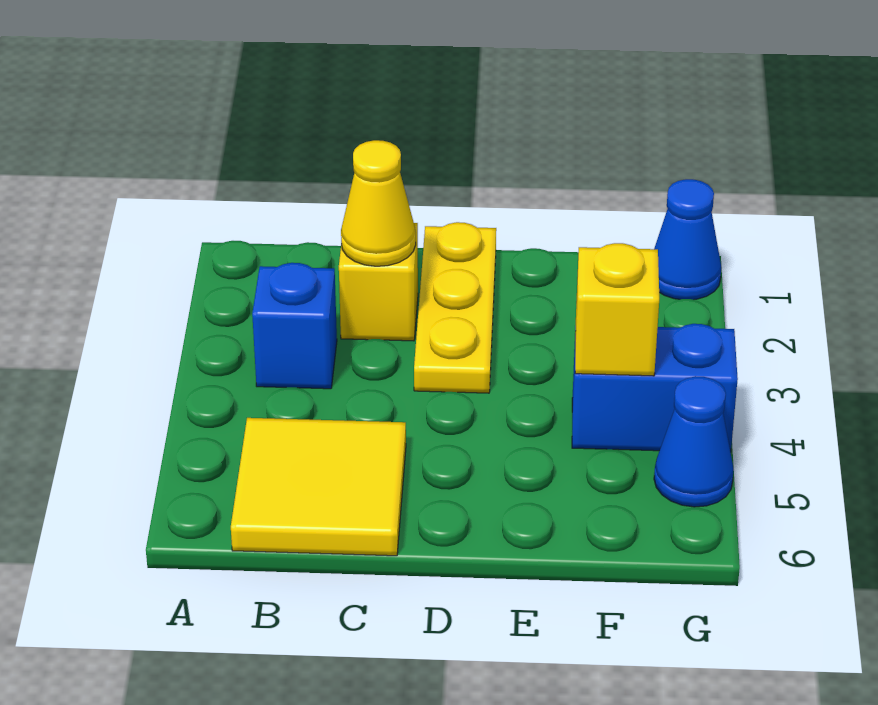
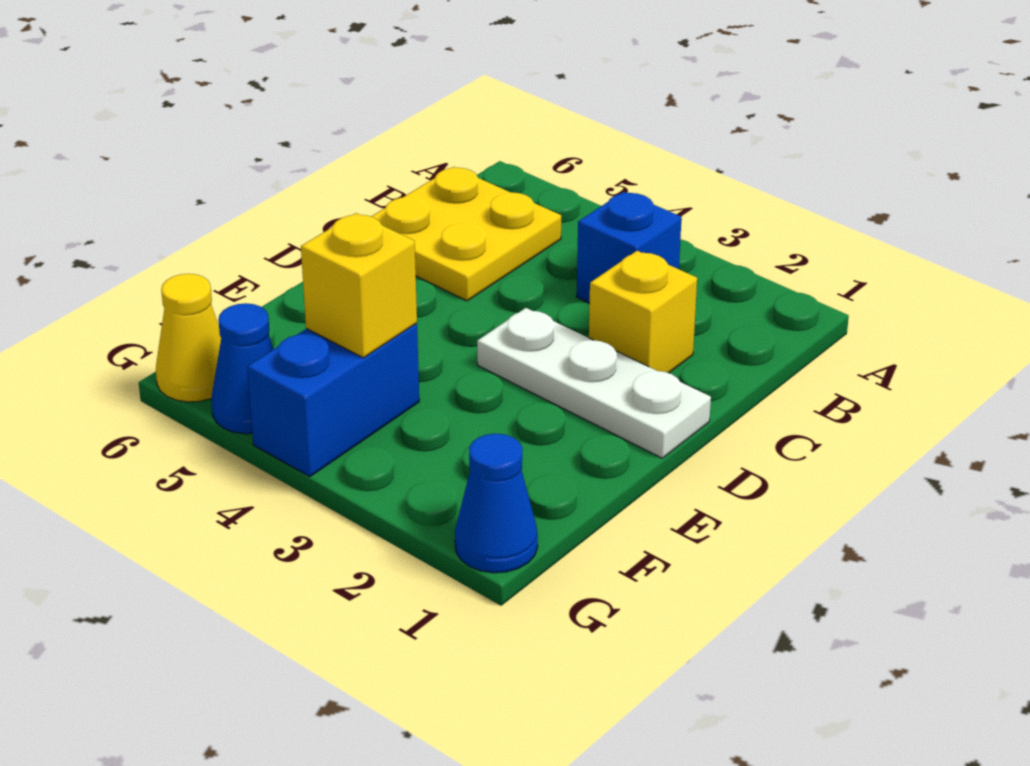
yellow 2x2 tile [231,418,406,556] -> yellow 2x2 plate [371,167,561,301]
yellow 1x1 cone [341,140,416,266] -> yellow 1x1 cone moved to [156,274,221,402]
yellow 1x3 plate [414,222,496,393] -> white 1x3 plate [477,308,711,458]

